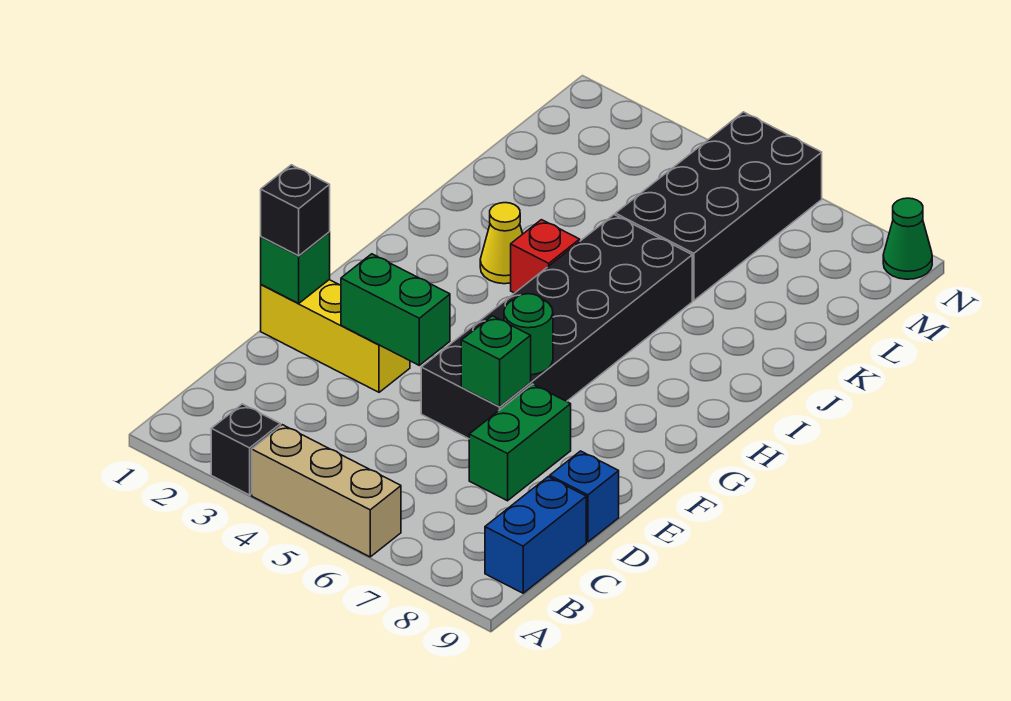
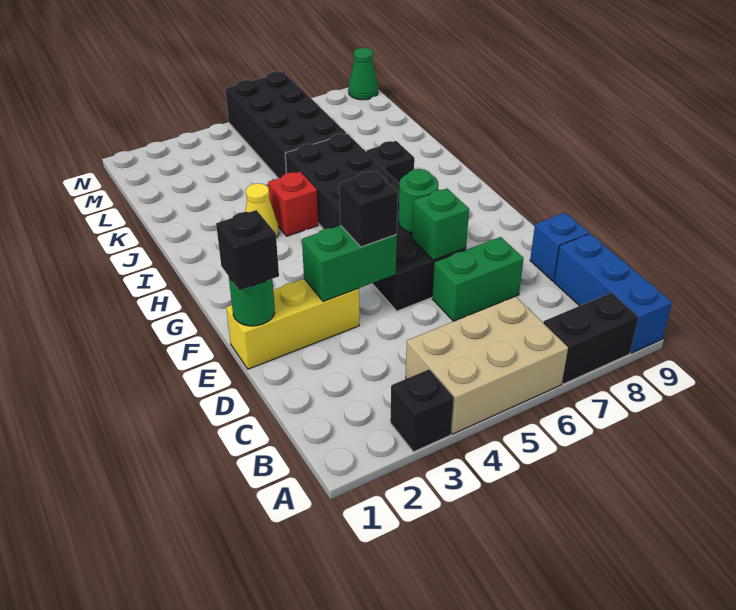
tan 1x3 brick [252,425,401,557] -> tan 2x3 brick [406,296,568,434]
none -> black 1x2 brick [543,293,638,384]
blue 1x2 brick [485,477,586,593] -> blue 1x3 brick [554,234,672,353]
green 1x2 brick [469,384,571,501] -> green 1x2 brick turned to [432,237,524,321]
green 1x1 brick [261,232,330,303] -> green 1x1 round brick [229,277,275,326]
none -> black 1x1 brick [339,171,398,247]
none -> black 1x1 brick [367,141,414,184]

